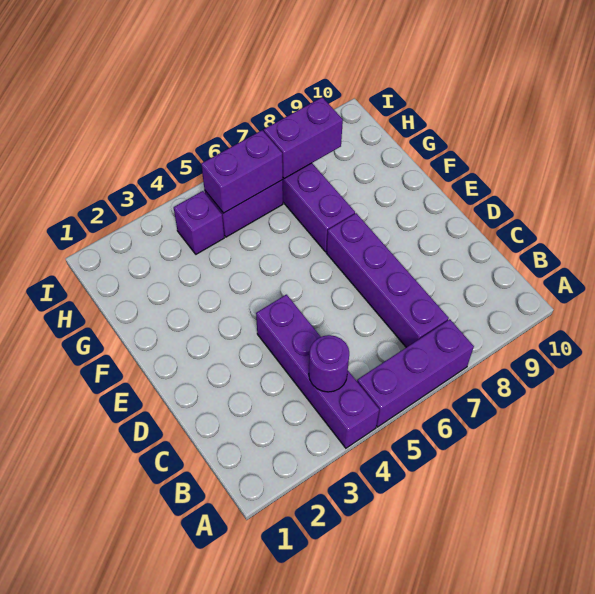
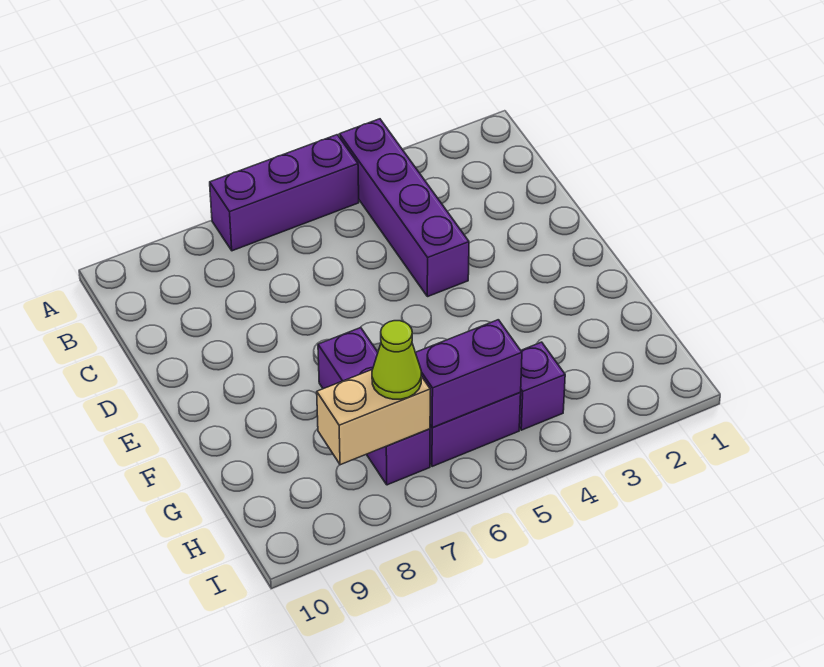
purple 1x1 round brick [309,335,349,392] -> none
purple 1x4 brick [327,213,449,347] -> none
purple 1x2 brick [264,97,343,179] -> tan 1x2 brick [317,370,430,465]
none -> lime 1x1 cone [372,321,421,399]

